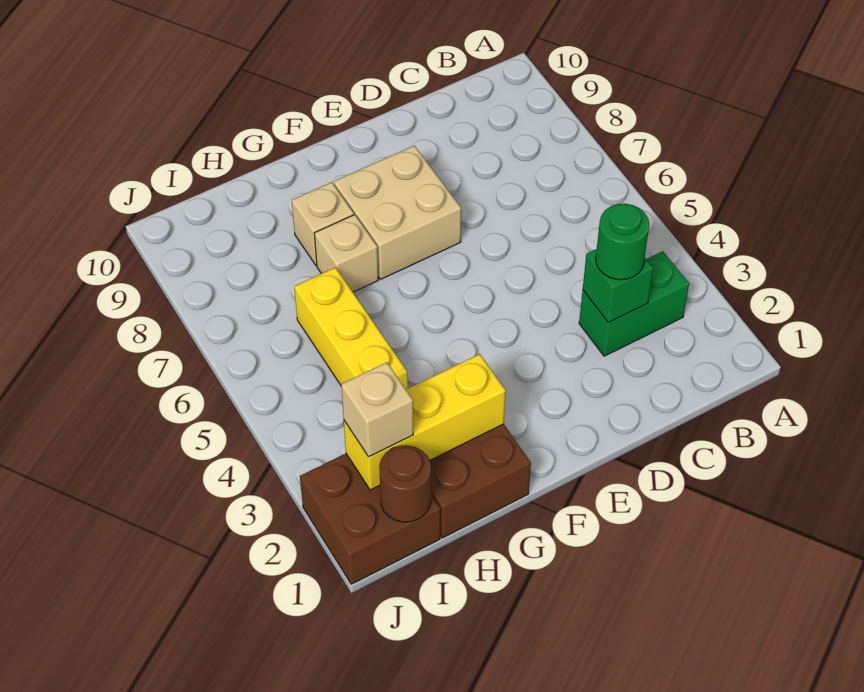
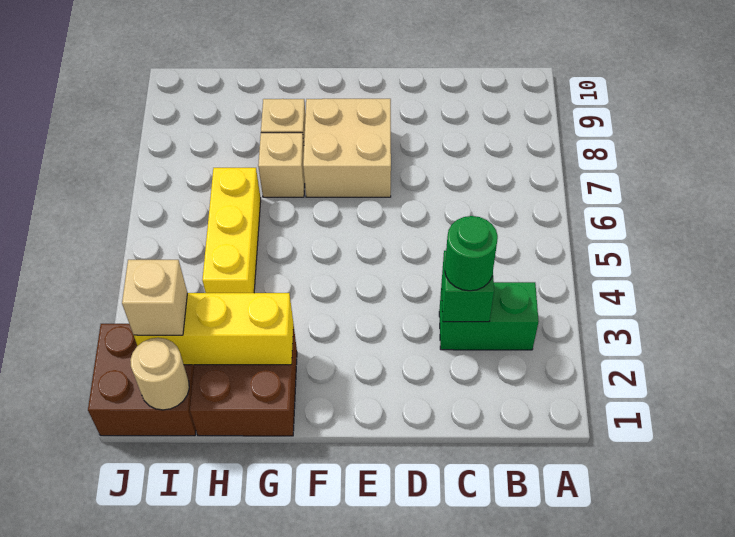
brown 1x1 round brick [379,445,431,522] -> tan 1x1 round brick [130,338,189,410]

